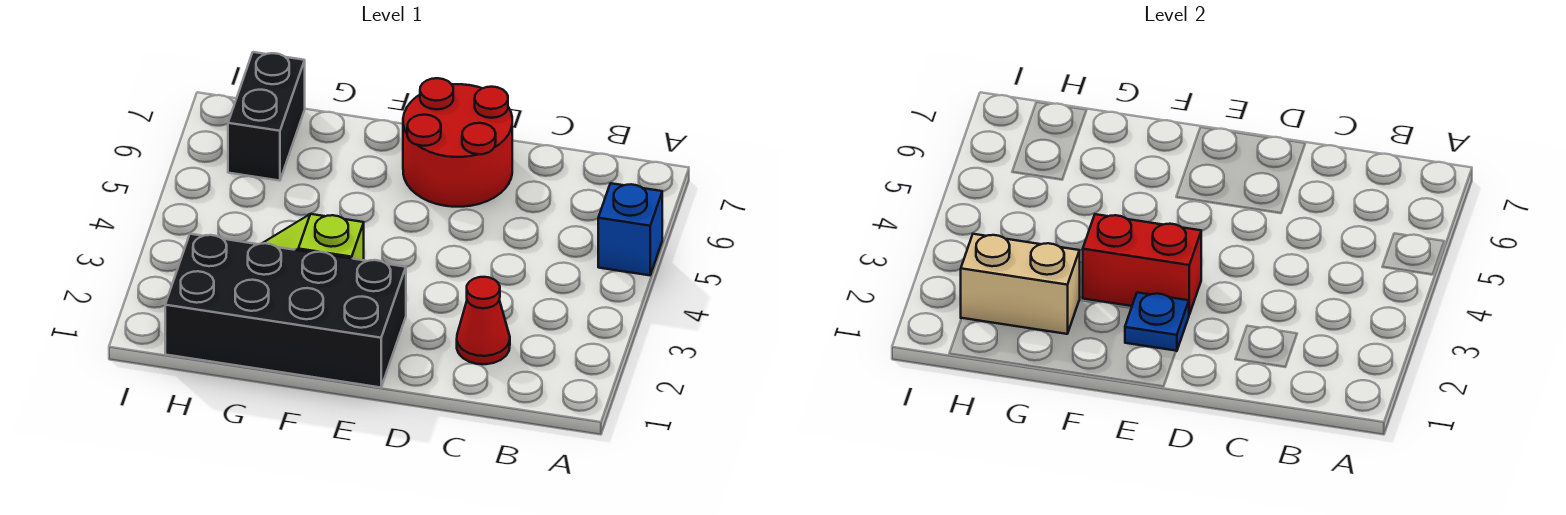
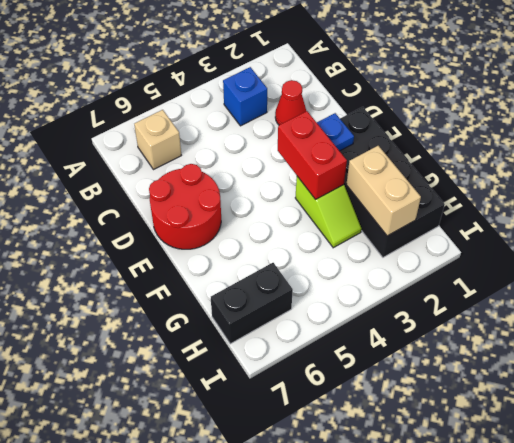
blue 1x1 brick [598,183,662,275] -> blue 1x1 brick moved to [223,67,267,126]
none -> tan 1x1 brick [134,110,181,170]

